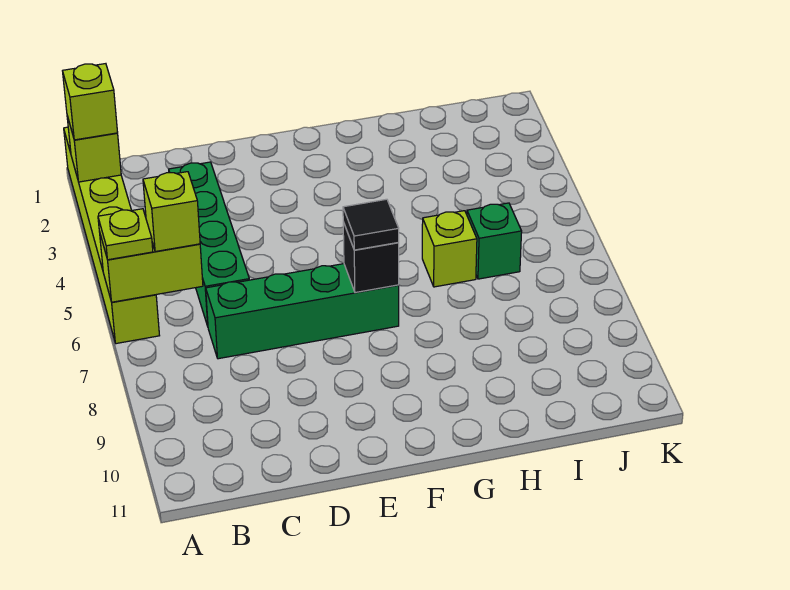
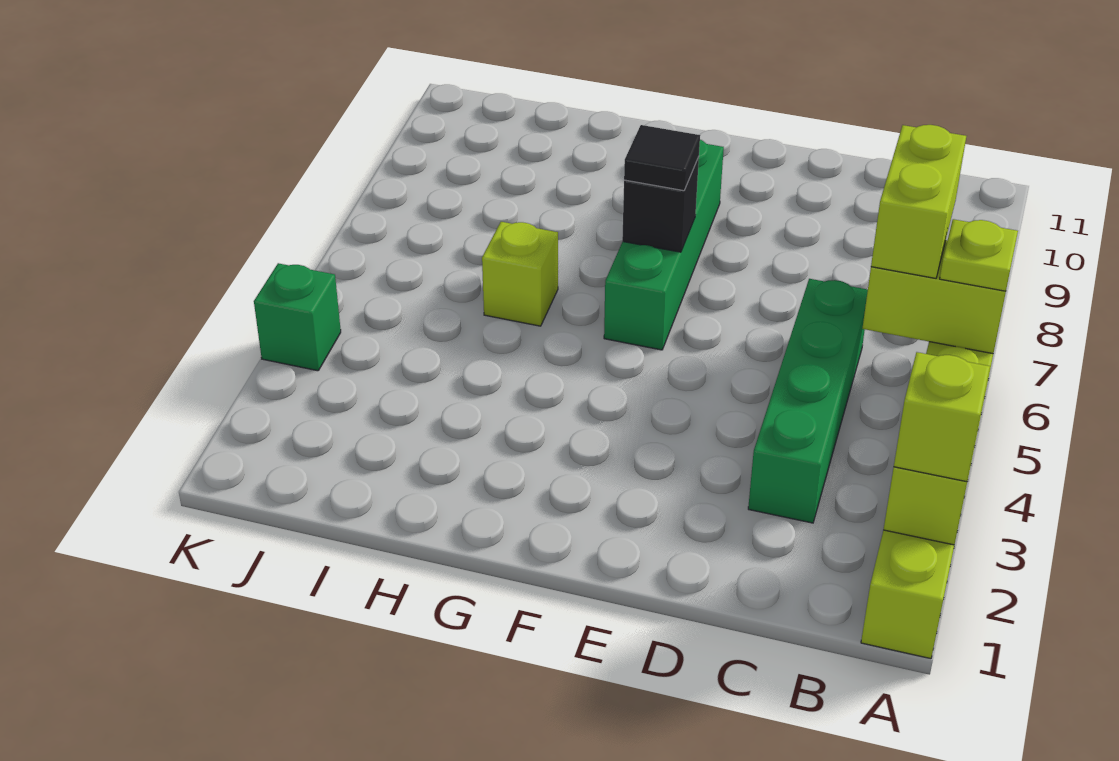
lime 1x1 brick [143,172,200,252] -> lime 1x2 brick [871,125,966,278]
green 1x4 brick [206,264,399,359] -> green 1x4 brick turned to [604,140,724,350]
green 1x1 brick [467,203,522,279] -> green 1x1 brick moved to [254,263,341,371]

